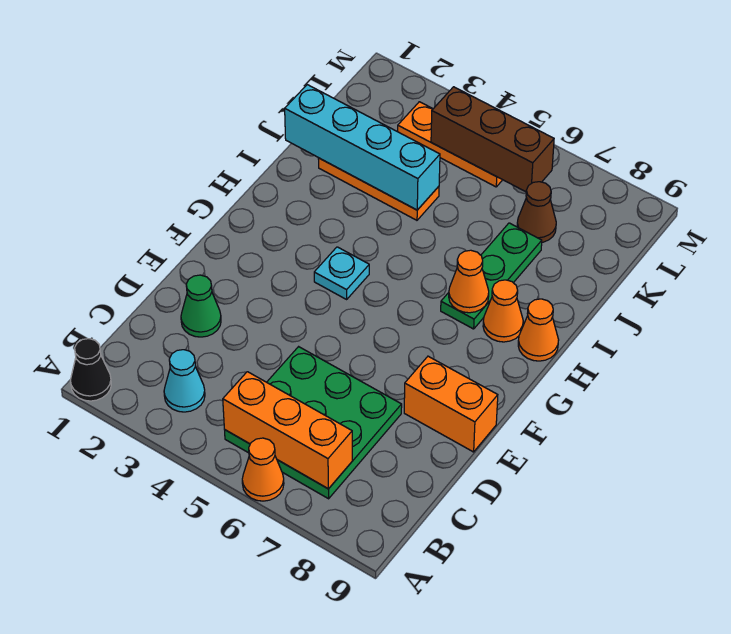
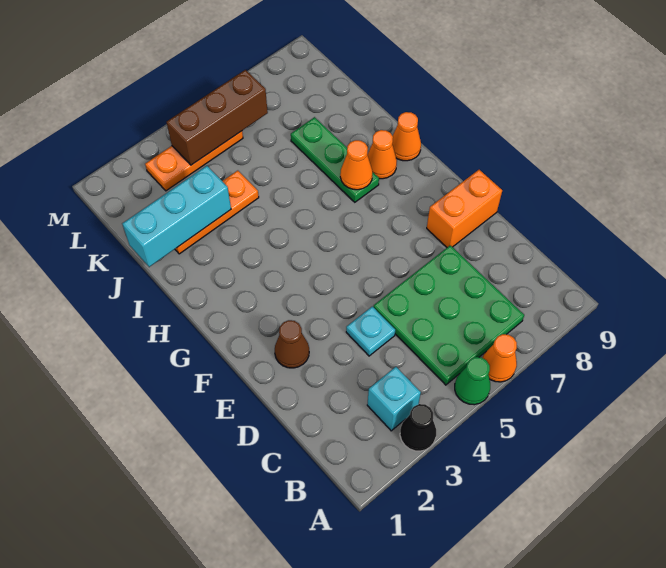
black 1x1 cone [70,339,111,401] -> black 1x1 cone moved to [400,404,436,451]
cyan 1x1 cone [164,350,205,412] -> cyan 1x1 brick [367,367,421,431]
orange 1x3 brick [223,372,352,489] -> none
green 1x1 cone [181,275,221,337] -> green 1x1 cone moved to [455,357,490,405]
cyan 1x1 plate [314,247,369,299] -> cyan 1x1 plate moved to [346,306,395,356]
cyan 1x4 brick [285,85,440,210] -> cyan 1x3 brick [122,166,231,267]
brown 1x1 cone [517,182,556,242] -> brown 1x1 cone moved to [275,320,309,368]

